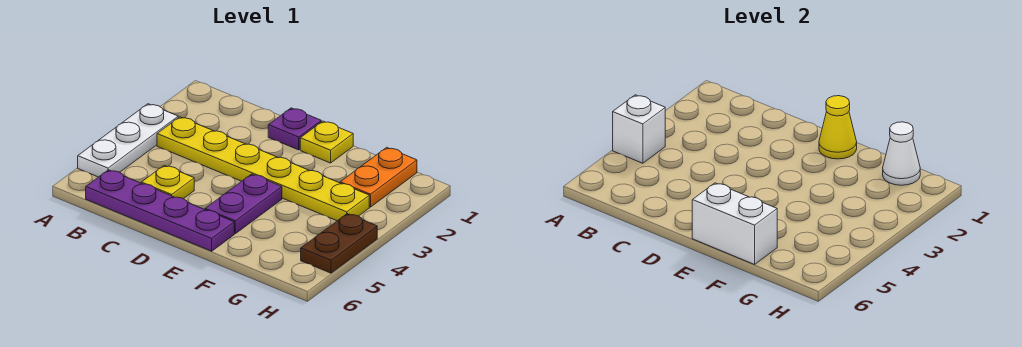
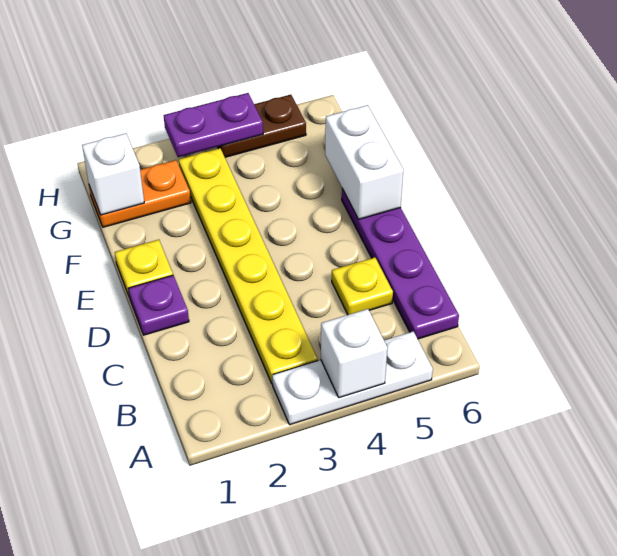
yellow 1x1 cone [819,96,857,159] -> none
purple 1x2 plate [205,174,282,234] -> purple 1x2 plate moved to [163,93,263,157]
white 1x1 cone [883,122,920,185] -> white 1x1 brick [82,133,144,215]

